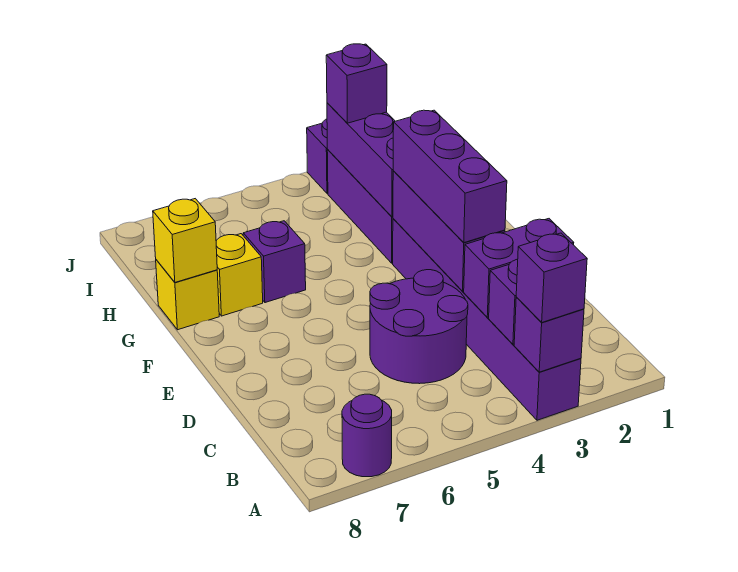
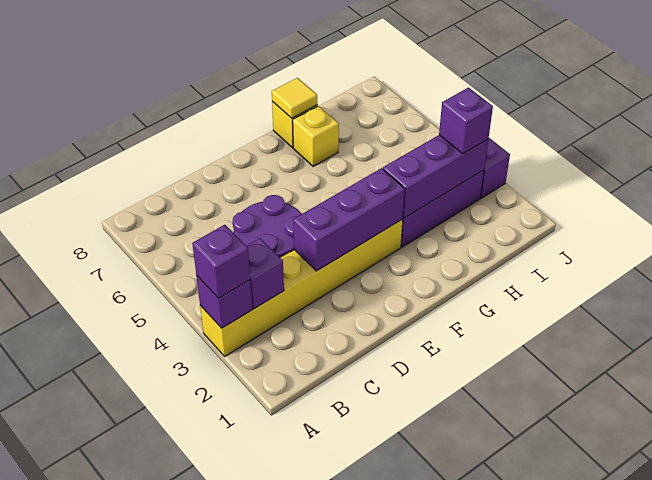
purple 1x6 brick [393,219,581,420] -> yellow 1x6 brick [200,219,403,356]
purple 1x1 round brick [342,394,392,477] -> none
purple 1x2 brick [464,219,574,317] -> none
purple 1x3 brick [393,110,507,243] -> none
purple 1x1 brick [243,221,306,303] -> none
yellow 1x1 brick [153,199,217,282] -> yellow 1x1 tile [272,78,317,118]

